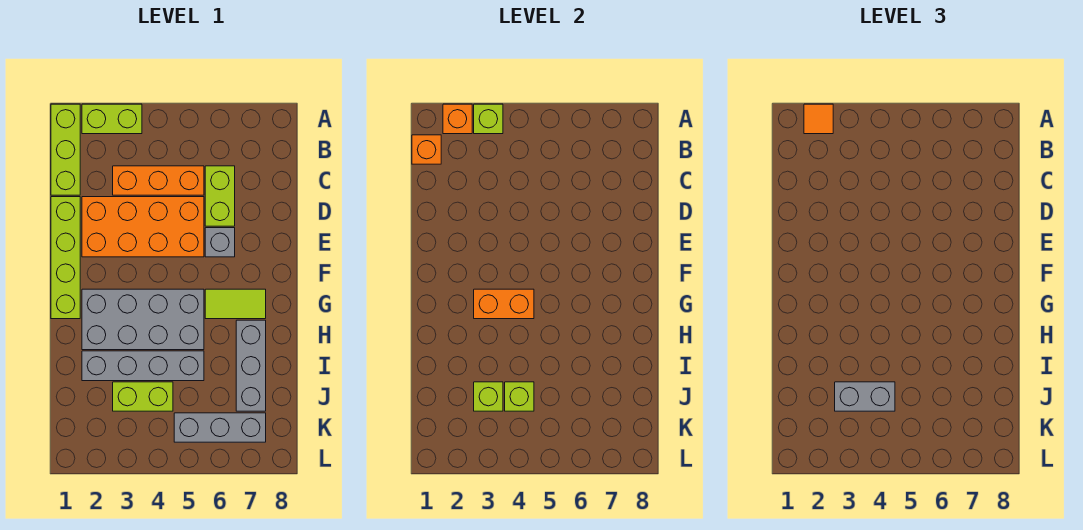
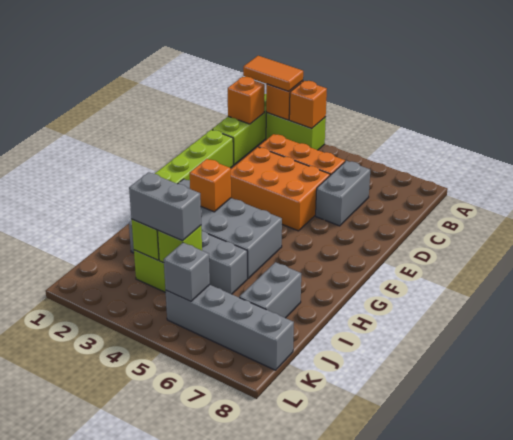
orange 1x1 tile [804,104,833,134] -> orange 1x2 tile [243,56,303,91]
lime 1x1 brick [474,104,503,134] -> orange 1x1 brick [289,81,327,129]
lime 1x2 brick [205,166,235,226] -> grey 1x2 brick [316,161,370,226]
orange 2x4 brick [82,197,204,257] -> orange 2x3 brick [231,147,330,231]
grey 1x1 brick [205,228,235,257] -> grey 1x1 brick moved to [164,243,210,301]
orange 1x2 brick [474,289,534,319] -> orange 1x1 brick [190,159,231,212]
lime 1x2 tile [205,289,266,319] -> none
grey 1x3 brick [236,320,266,411] -> grey 1x2 brick [239,262,301,318]
grey 1x3 brick [174,413,266,442] -> grey 1x4 brick [166,285,294,370]

